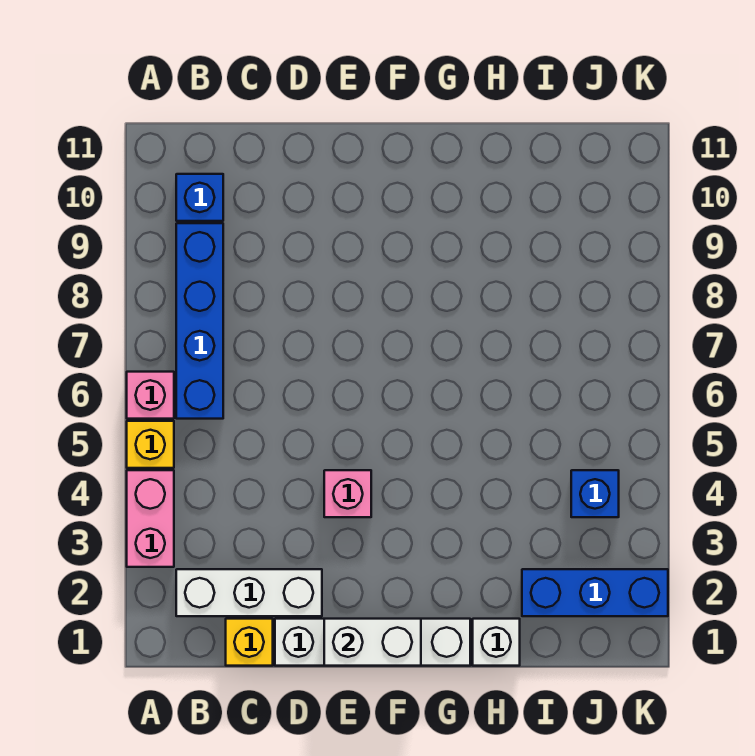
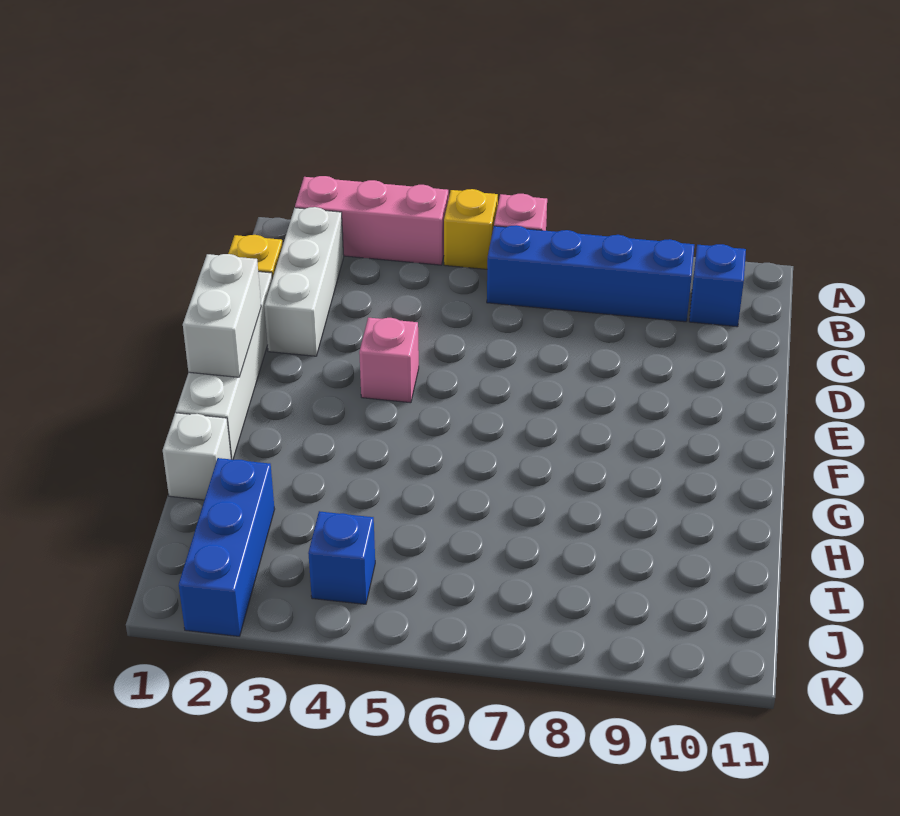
pink 1x2 brick [127,470,174,567] -> pink 1x3 brick [295,176,448,265]

